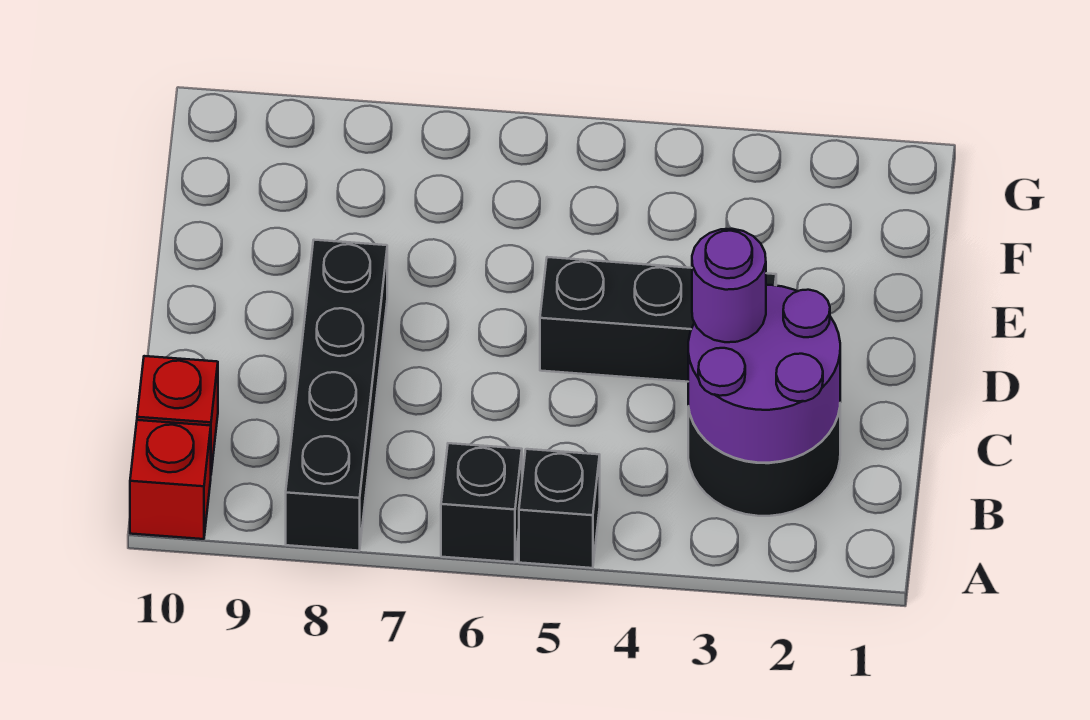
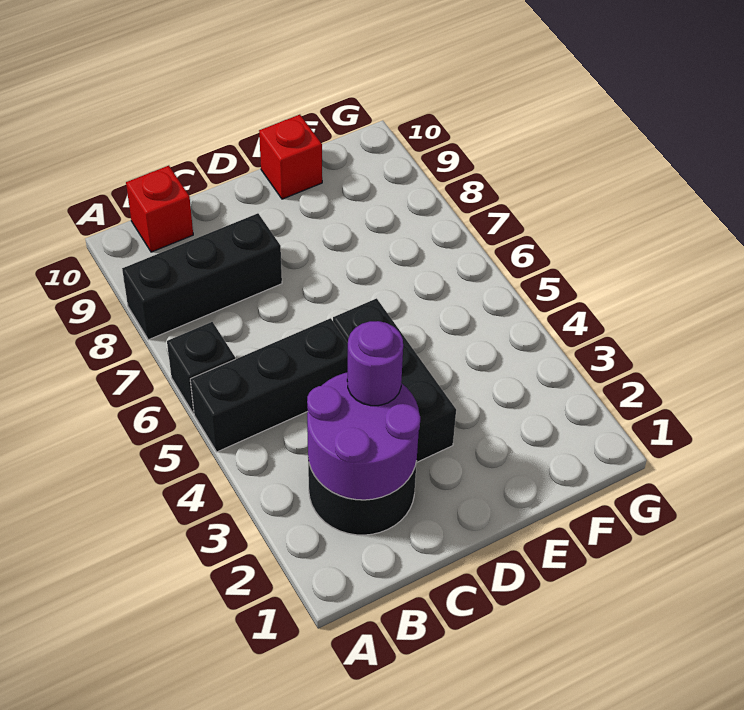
black 1x1 brick [519,449,600,568] -> black 1x3 brick [190,318,348,452]
black 1x4 brick [286,240,387,551] -> black 1x3 brick [122,213,282,340]
red 1x1 brick [130,420,211,539] -> red 1x1 brick moved to [259,115,322,199]

